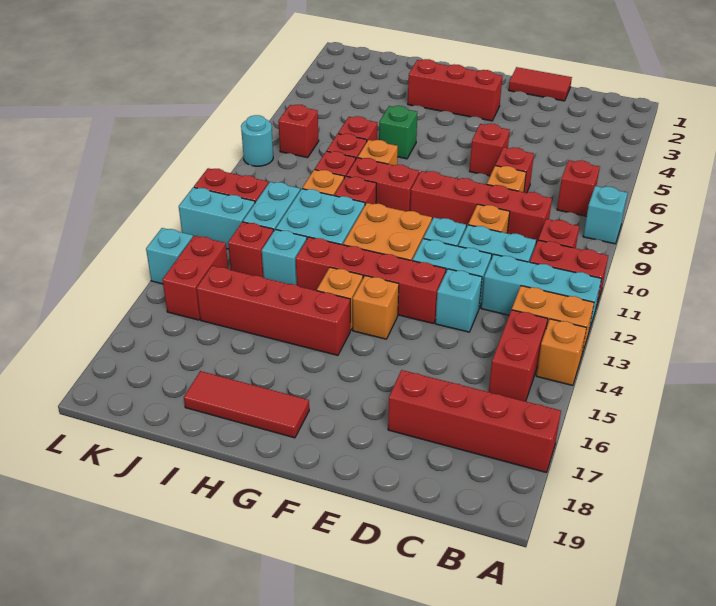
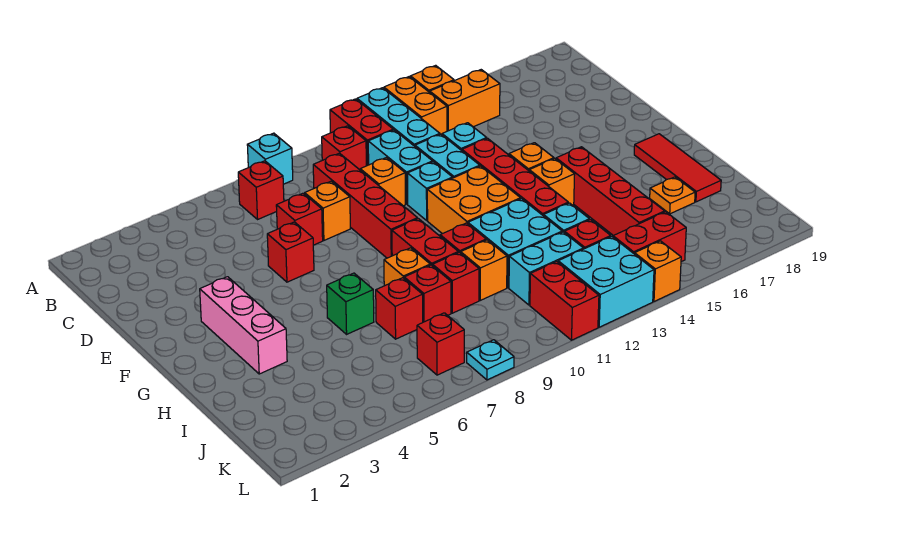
red 1x4 brick [388,370,561,472] -> none
red 1x2 brick [489,310,548,401] -> orange 1x2 brick [430,70,500,131]
red 1x2 tile [509,67,572,101] -> none
red 1x3 brick [408,59,503,121] -> pink 1x3 brick [200,277,287,374]
none -> orange 1x1 plate [650,177,695,214]
cyan 1x2 brick [179,187,255,249] -> cyan 2x2 brick [558,236,654,327]
cyan 1x1 round brick [241,115,273,166] -> cyan 1x1 plate [467,340,514,380]
cyan 1x1 brick [146,228,193,284] -> orange 1x1 brick [635,241,681,301]

